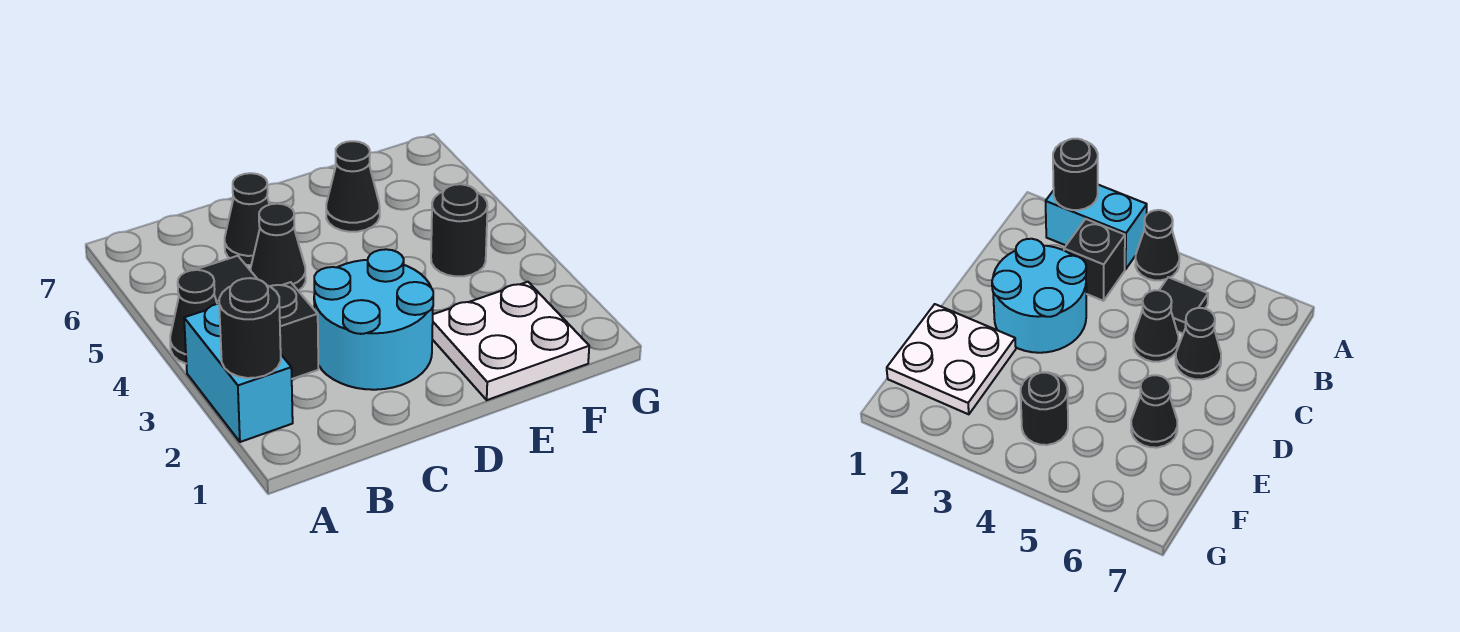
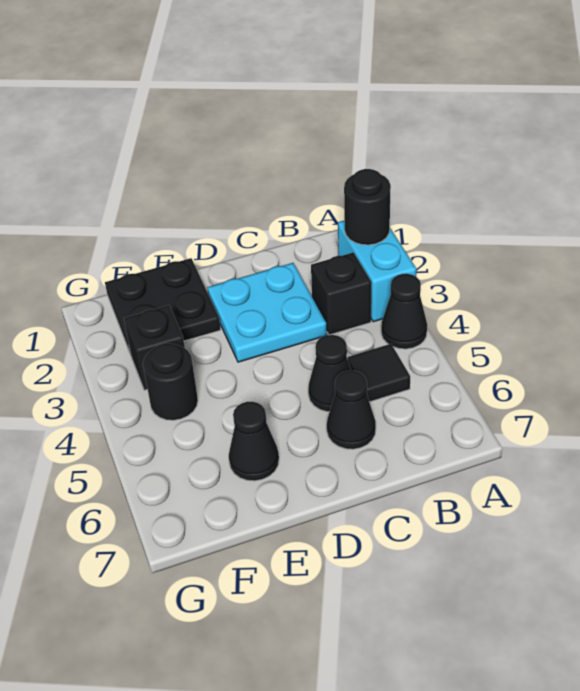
cyan 2x2 round brick [314,249,433,390] -> cyan 2x2 plate [207,263,327,362]
white 2x2 plate [432,282,589,400] -> black 2x2 plate [105,258,221,355]
none -> black 1x1 brick [124,305,185,390]

